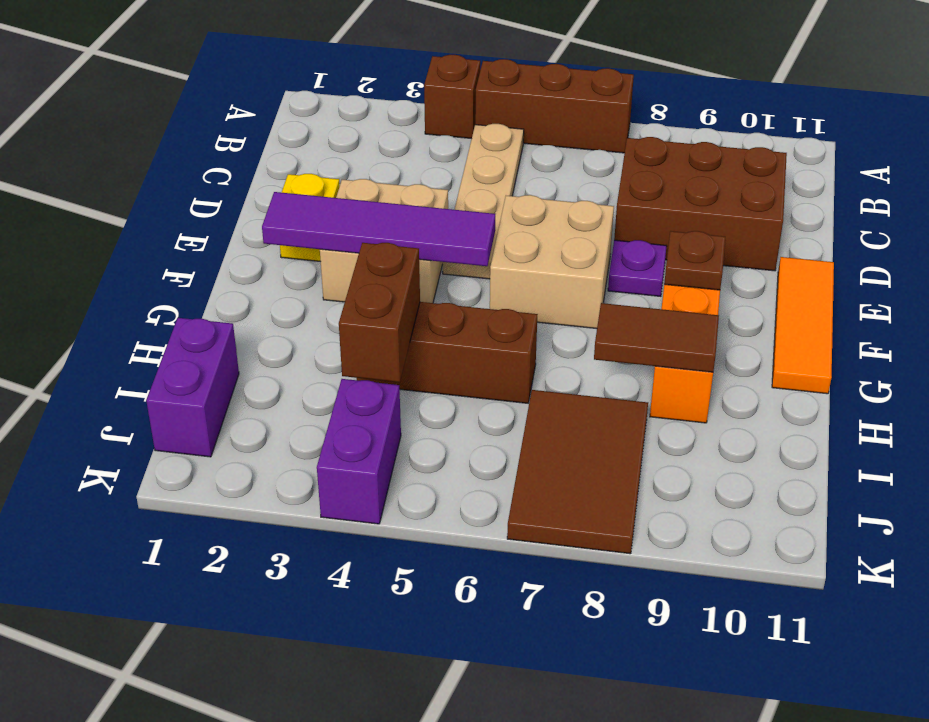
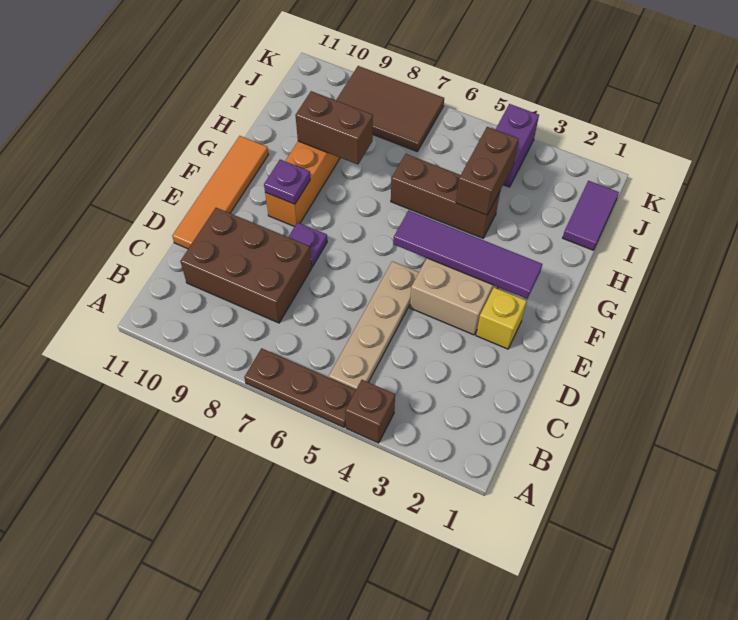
brown 1x3 brick [475,59,634,153] -> brown 1x3 plate [244,348,356,427]
tan 2x2 brick [490,195,614,329] -> none
orange 1x3 tile [772,257,834,394] -> orange 1x4 tile [172,136,269,249]
brown 1x1 plate [664,231,725,290] -> purple 1x1 plate [264,160,310,204]
brown 1x2 tile [594,303,719,372] -> brown 1x2 brick [295,91,373,164]
purple 1x2 brick [146,318,239,457] -> purple 1x2 tile [563,181,619,250]
brown 2x3 tile [507,390,648,554] -> brown 2x3 tile turned to [336,66,444,151]

